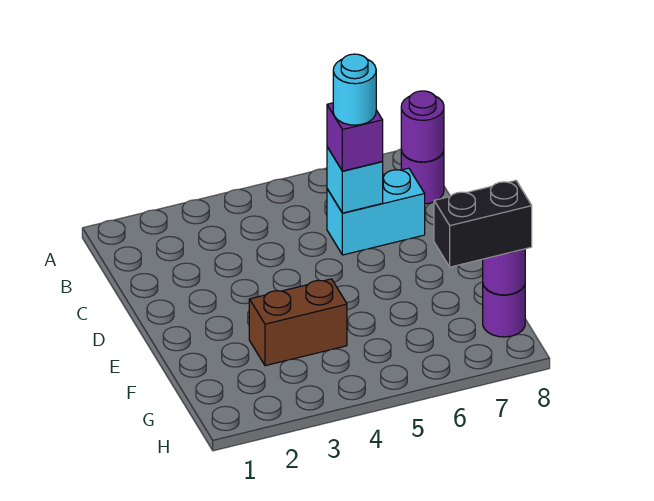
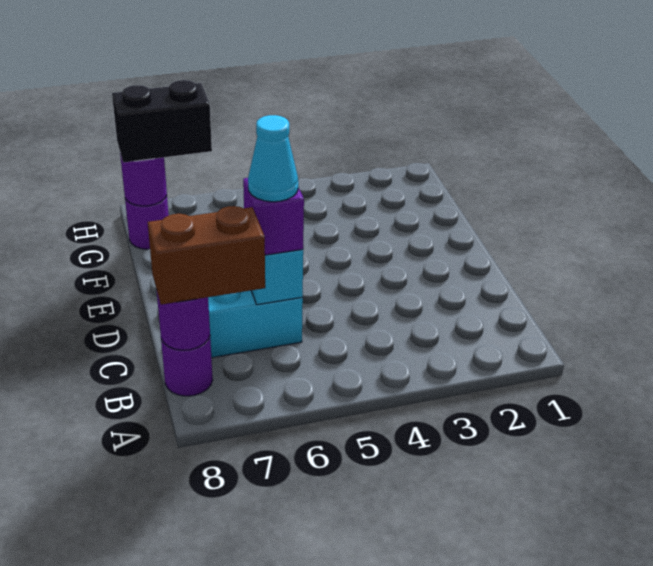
cyan 1x1 round brick [333,54,376,125] -> cyan 1x1 cone [248,115,298,202]
brown 1x2 brick [249,279,347,366] -> brown 1x2 brick moved to [148,206,265,305]

